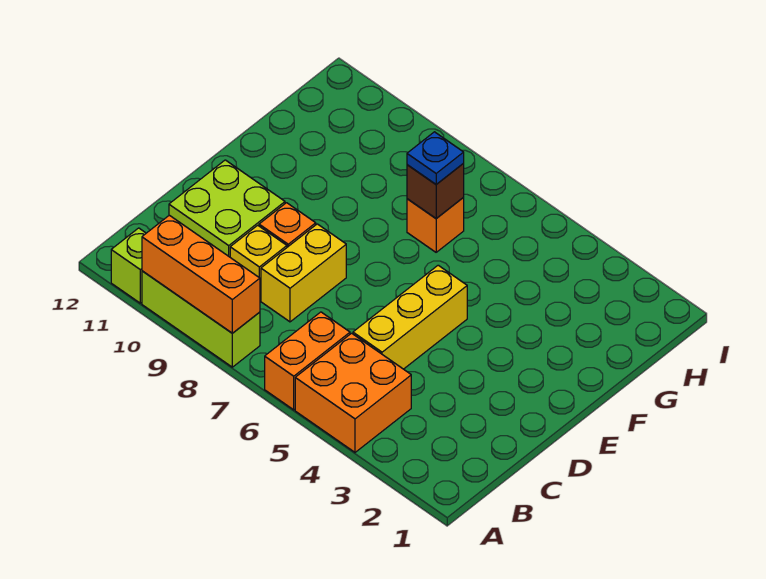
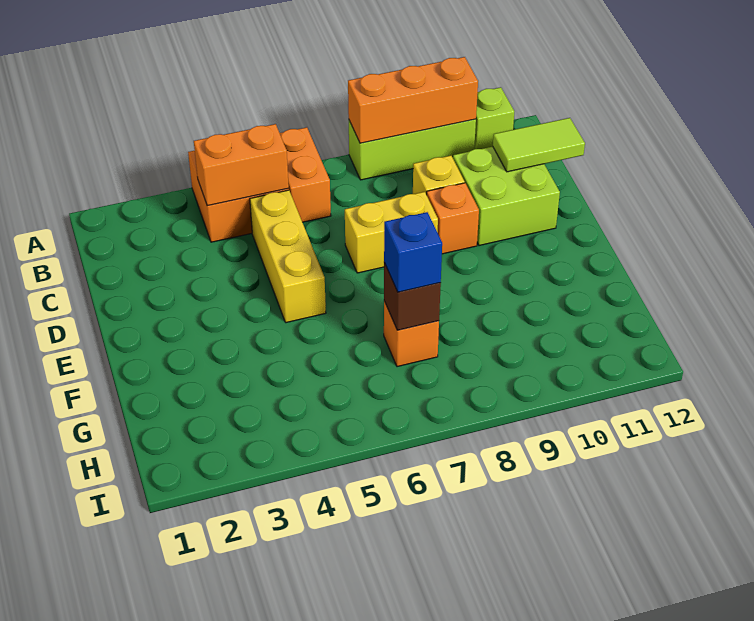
none -> orange 1x2 brick [194,124,289,206]
yellow 1x2 brick [261,224,346,322] -> yellow 1x2 brick turned to [345,192,438,273]
none -> lime 1x2 tile [493,118,585,172]
blue 1x1 plate [407,132,464,184] -> blue 1x1 brick [384,212,442,292]

